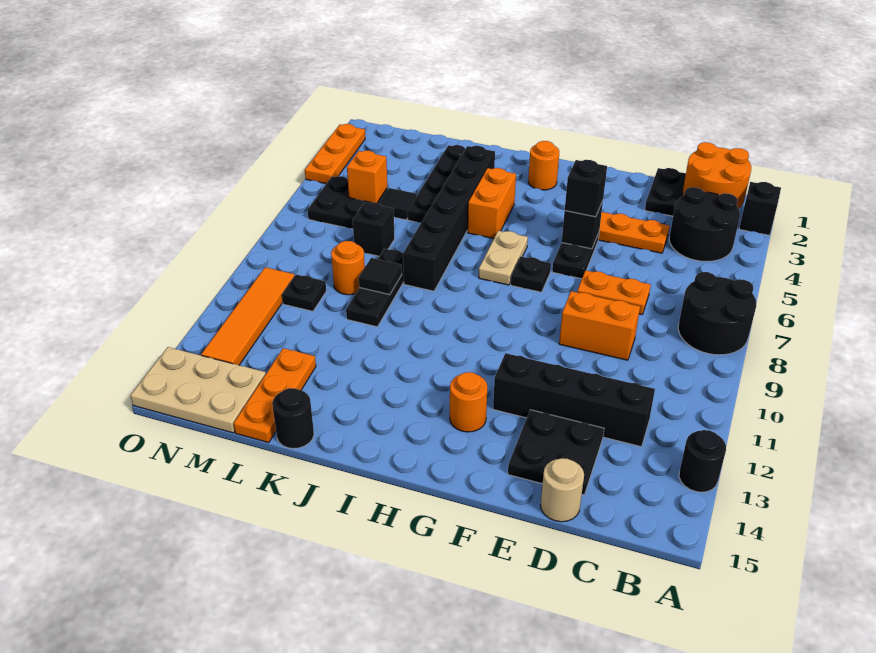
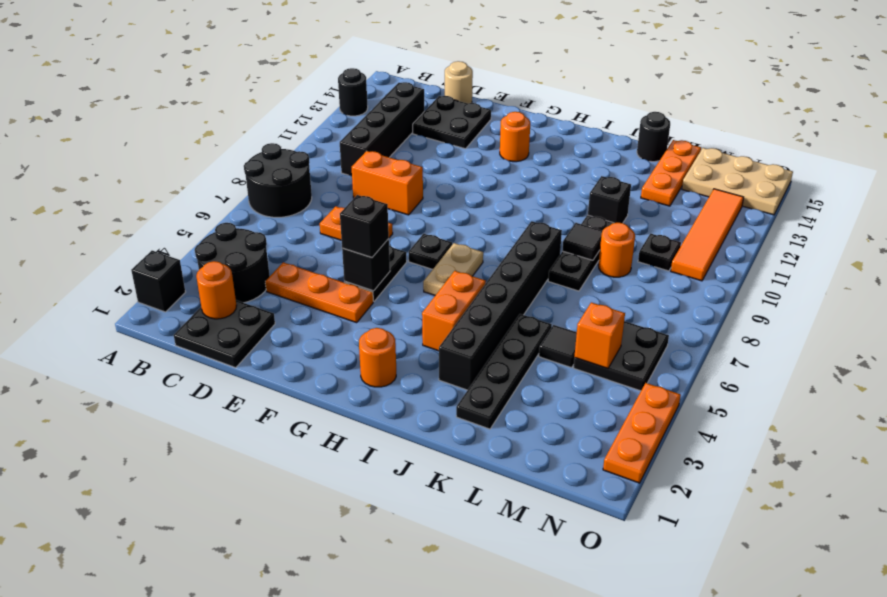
orange 2x2 round brick [683,142,751,208] -> orange 1x1 round brick [196,261,237,319]
black 1x4 brick [493,353,655,447] -> black 1x4 brick turned to [340,82,424,176]
black 1x1 brick [353,202,395,256] -> black 1x1 brick moved to [588,176,631,223]

